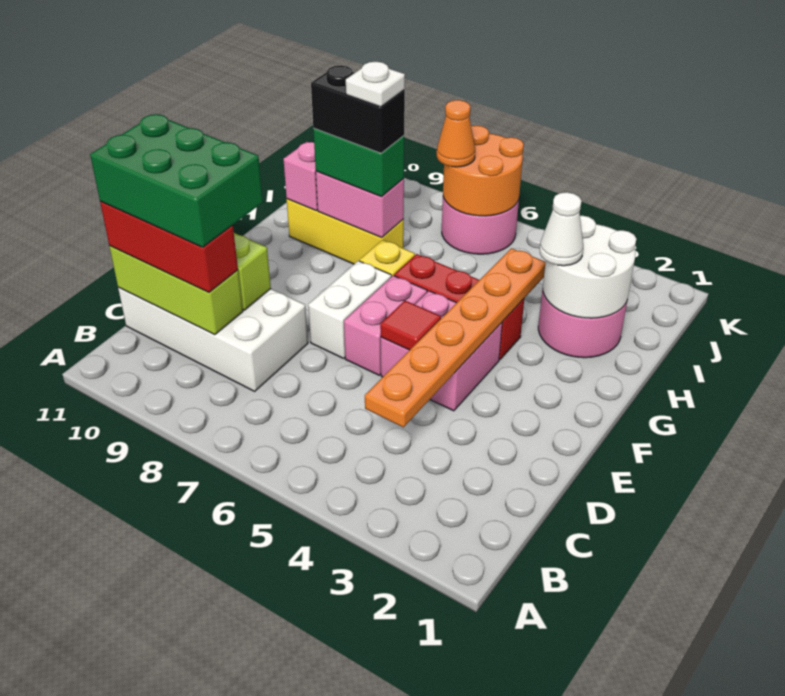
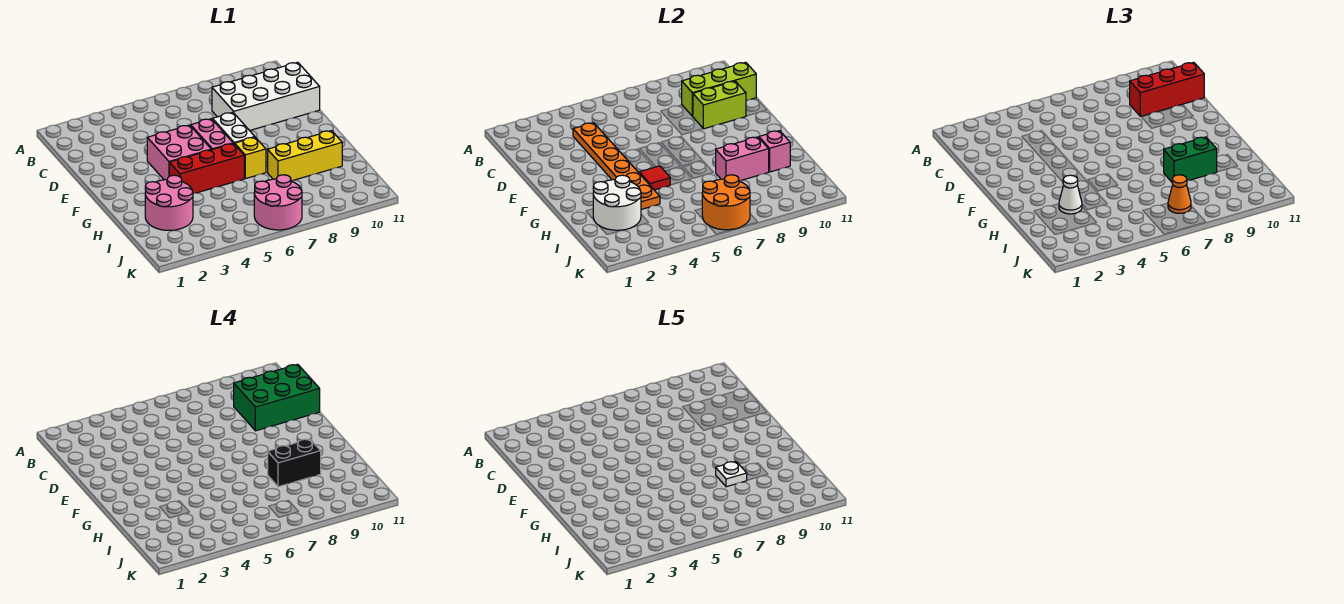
red 1x1 tile [380,300,441,350] -> red 1x1 tile moved to [639,166,670,190]

